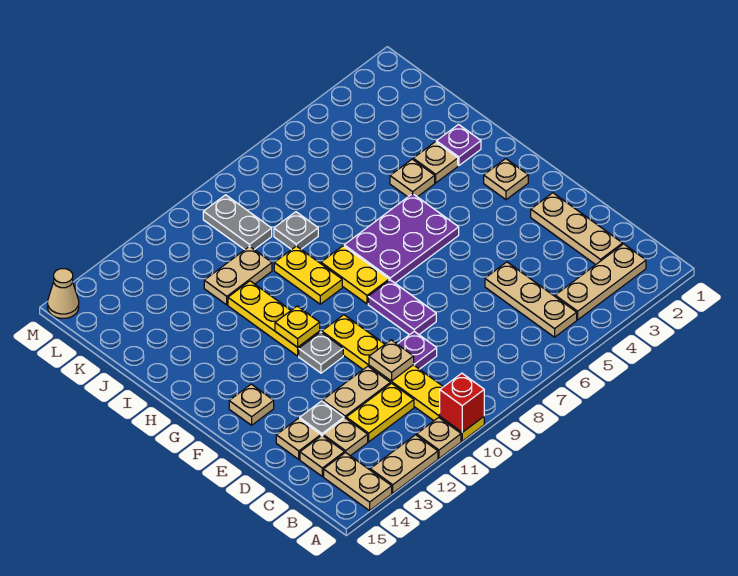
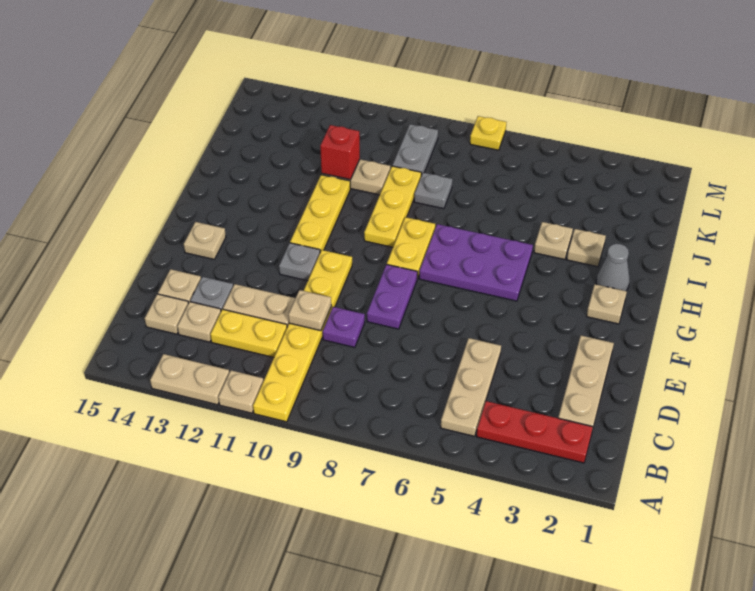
red 1x1 brick [440,373,484,432] -> red 1x1 brick moved to [320,125,360,180]
tan 1x2 plate [324,452,392,511] -> none
tan 1x3 plate [555,244,646,320] -> red 1x3 plate [476,401,593,463]
yellow 1x1 plate [275,306,320,347] -> yellow 1x1 plate moved to [470,116,506,150]
none -> grey 1x1 cone [596,244,629,291]
yellow 1x2 plate [274,246,342,304] -> yellow 1x3 plate [364,166,421,247]
purple 1x1 plate [436,125,481,165] -> none
tan 1x1 cone [48,269,79,318] -> none

